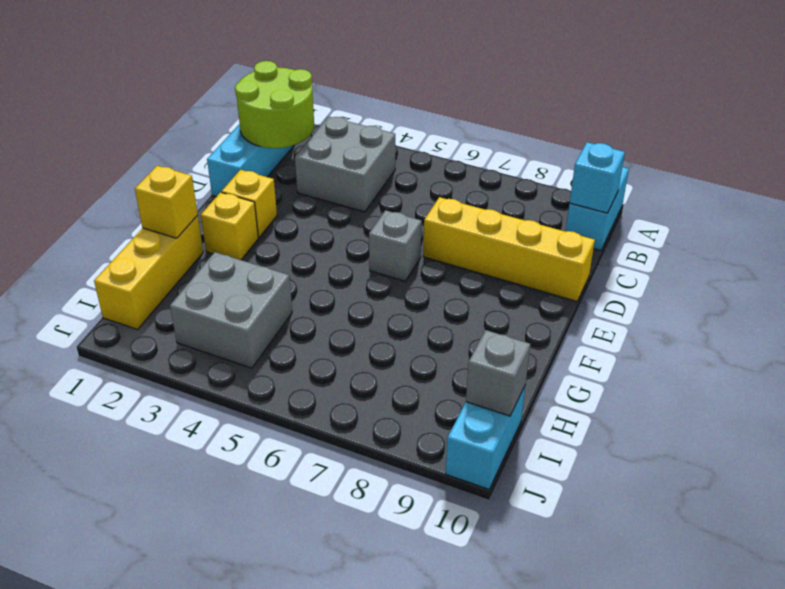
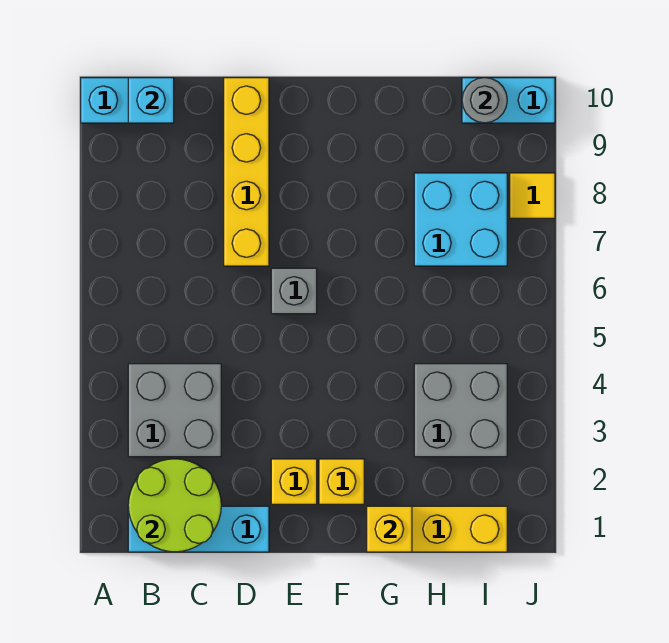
none -> cyan 2x2 brick [414,173,507,266]
grey 1x1 brick [466,330,530,416] -> grey 1x1 round brick [462,78,507,123]
none -> yellow 1x1 tile [510,173,555,218]

